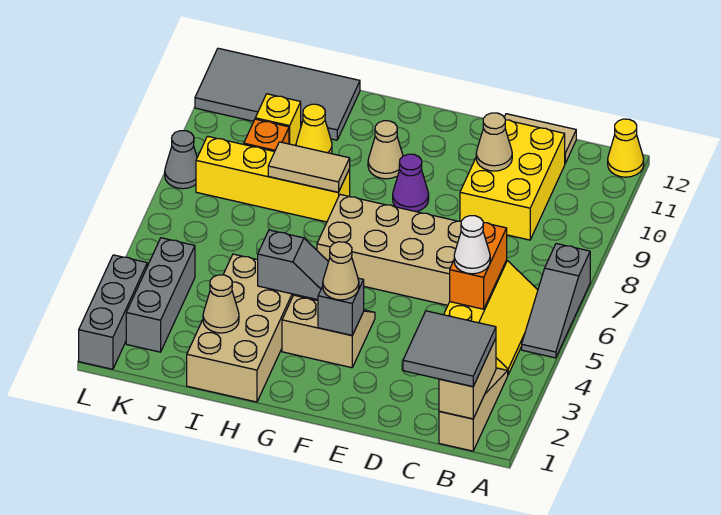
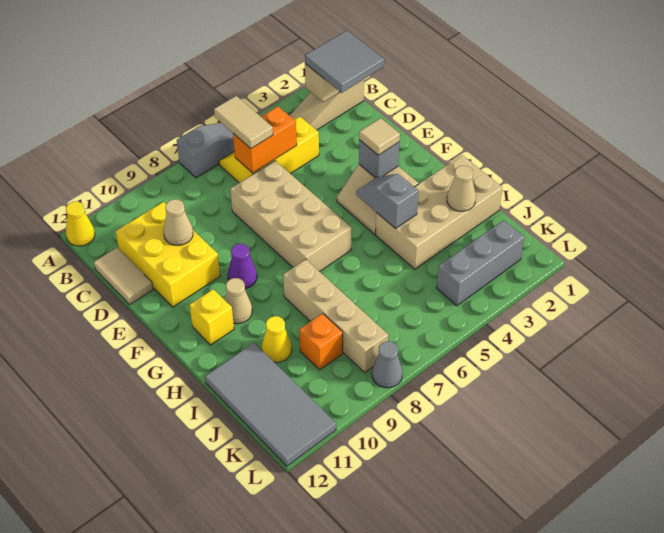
white 1x1 cone [454,216,490,274] -> none
yellow 2x3 brick [460,120,565,240] -> yellow 2x3 brick turned to [116,202,220,307]
tan 1x1 cone [323,242,359,300] -> tan 1x1 tile [359,118,400,155]
yellow 1x4 brick [196,136,350,222] -> tan 1x4 brick [283,260,388,372]
tan 1x2 tile [268,142,350,192] -> tan 1x2 tile moved to [214,96,273,148]
yellow 1x1 brick [255,94,301,145] -> yellow 1x1 brick moved to [189,289,234,345]
grey 1x3 brick [79,255,147,369] -> none

